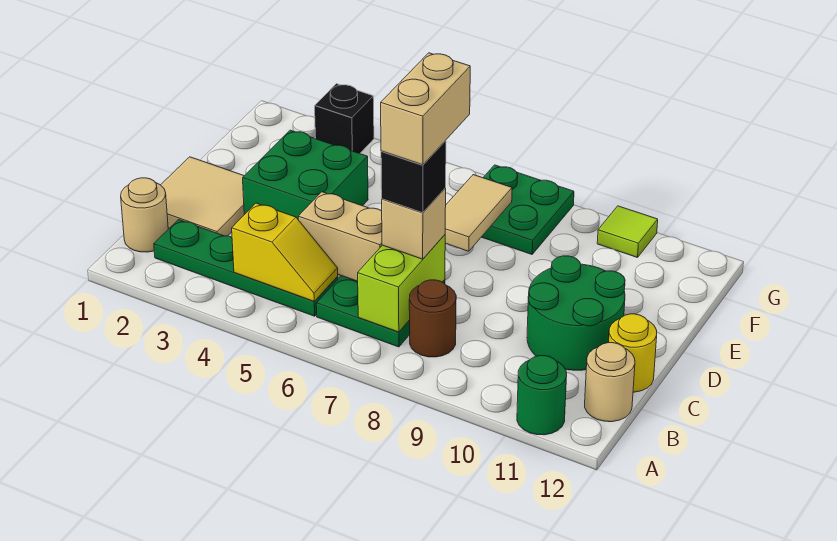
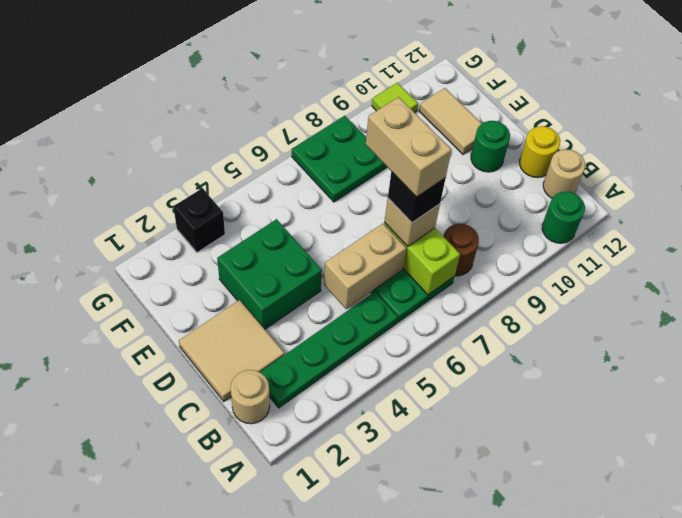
yellow 1x2 slope [232,203,338,301] -> none
green 2x2 round brick [527,256,625,370] -> green 1x1 round brick [471,121,510,172]
tan 1x2 tile [445,175,512,251] -> tan 1x2 tile moved to [419,88,482,154]

